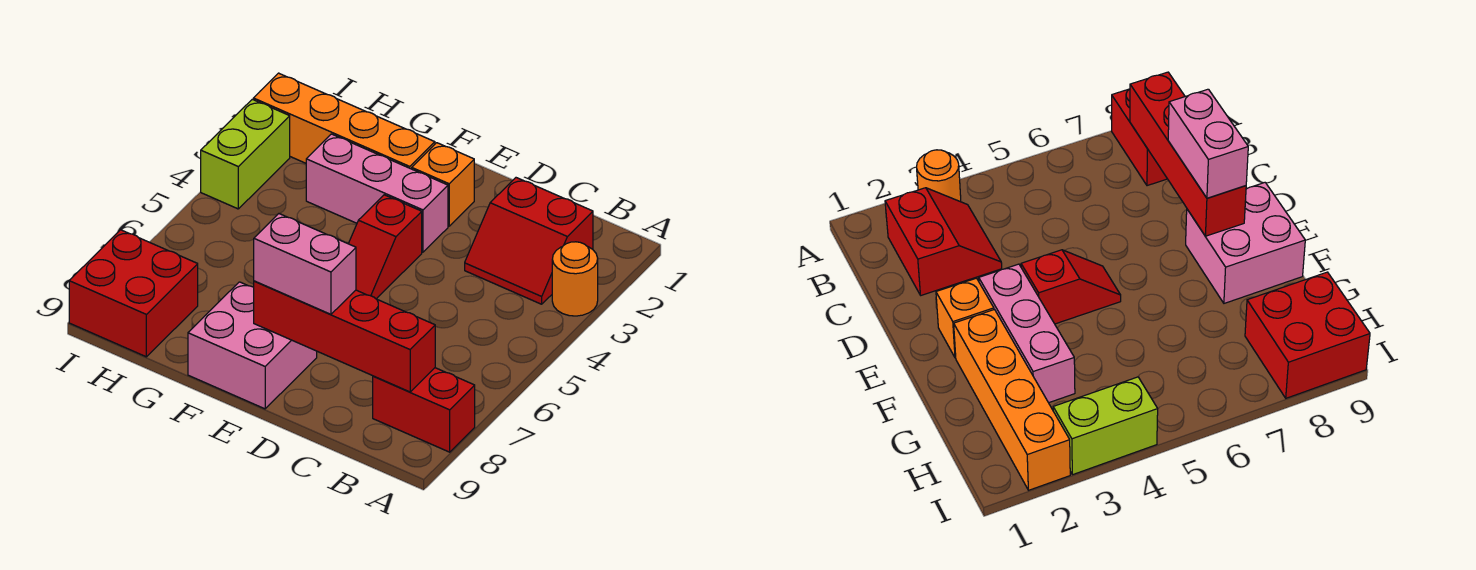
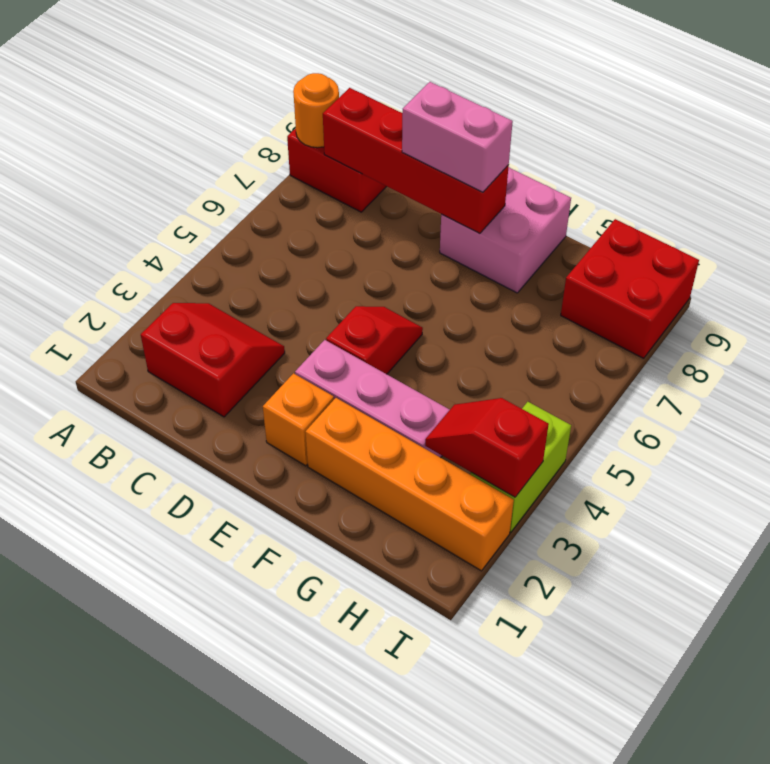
orange 1x1 round brick [552,242,598,316] -> orange 1x1 round brick moved to [293,73,339,148]
none -> red 1x2 slope [425,398,549,497]

